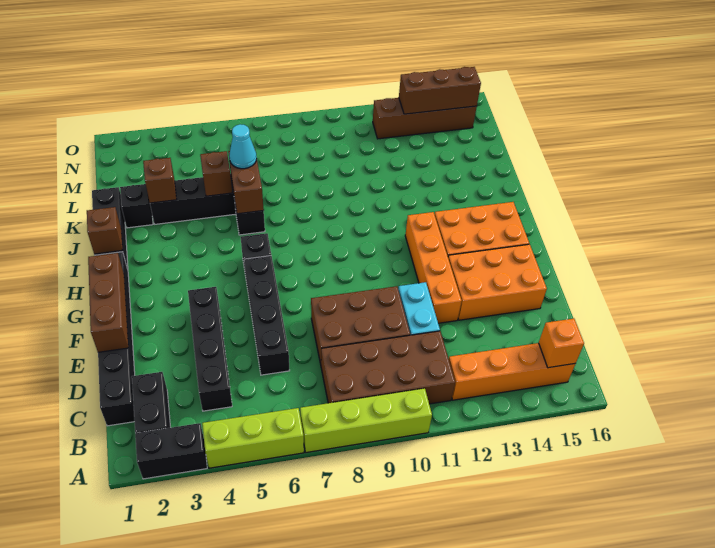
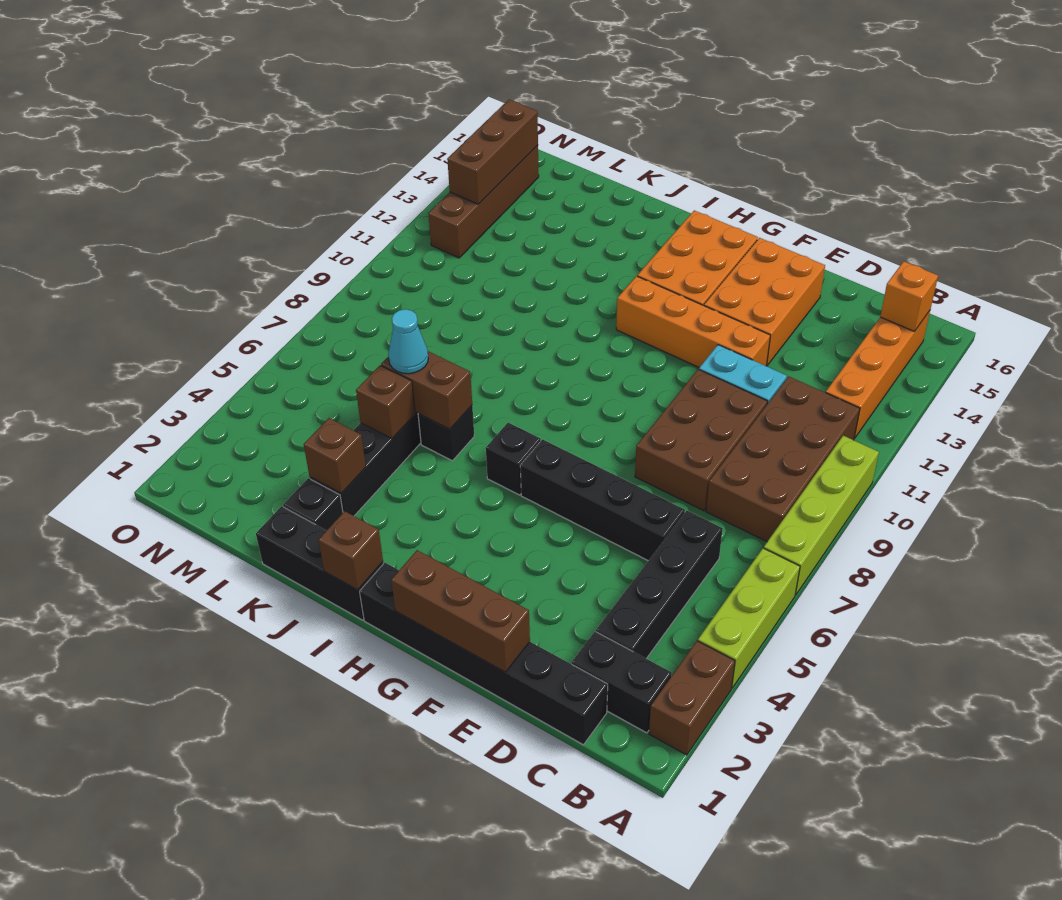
black 1x2 brick [135,423,207,479] -> brown 1x2 brick [649,641,735,755]
black 1x4 brick [188,287,232,411] -> black 1x4 brick turned to [596,511,723,659]

